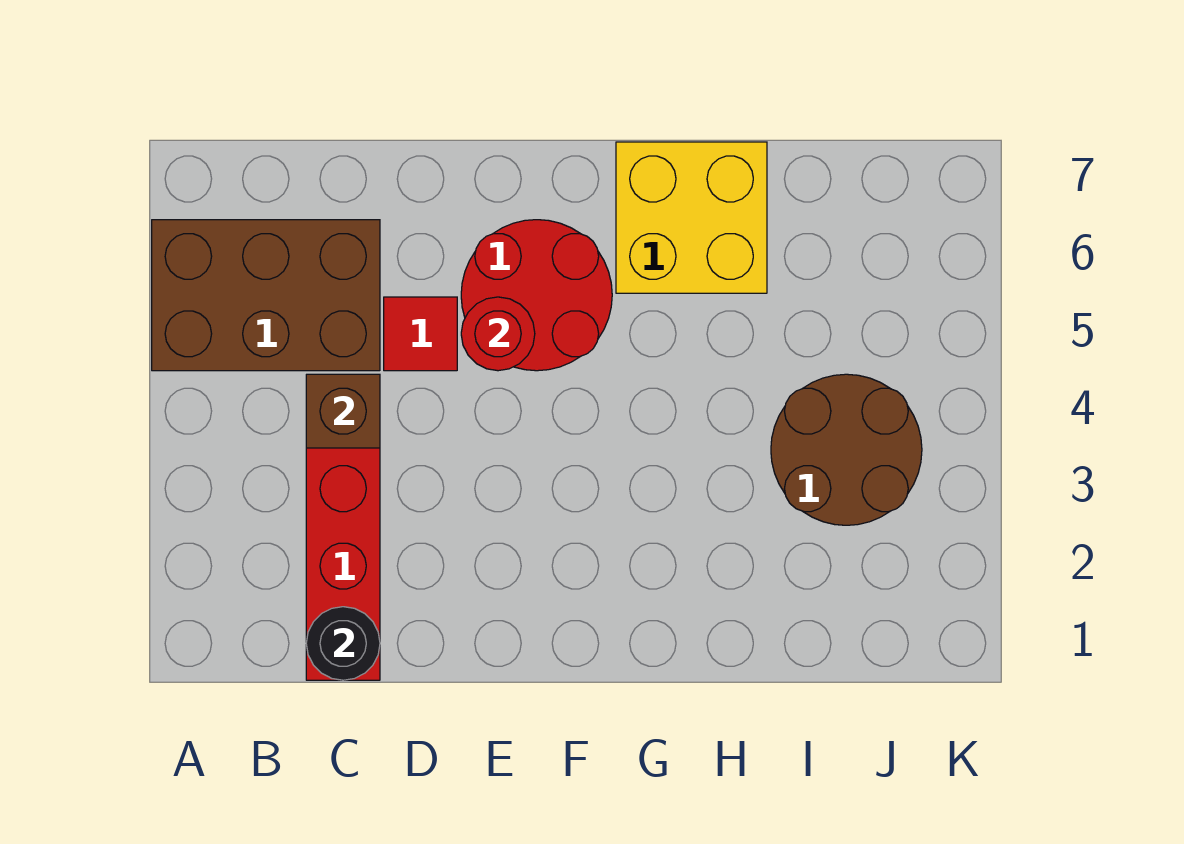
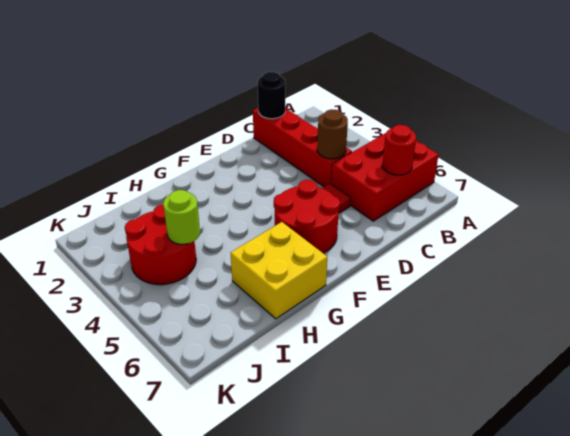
brown 2x3 brick [152,220,380,371] -> red 2x3 brick [331,133,439,221]
brown 1x1 brick [306,374,380,448] -> brown 1x1 round brick [317,110,348,159]
red 1x1 round brick [461,297,535,371] -> red 1x1 round brick moved to [383,125,416,175]
brown 2x2 round brick [771,374,922,525] -> red 2x2 round brick [125,204,196,285]
none -> lime 1x1 round brick [163,190,200,244]

